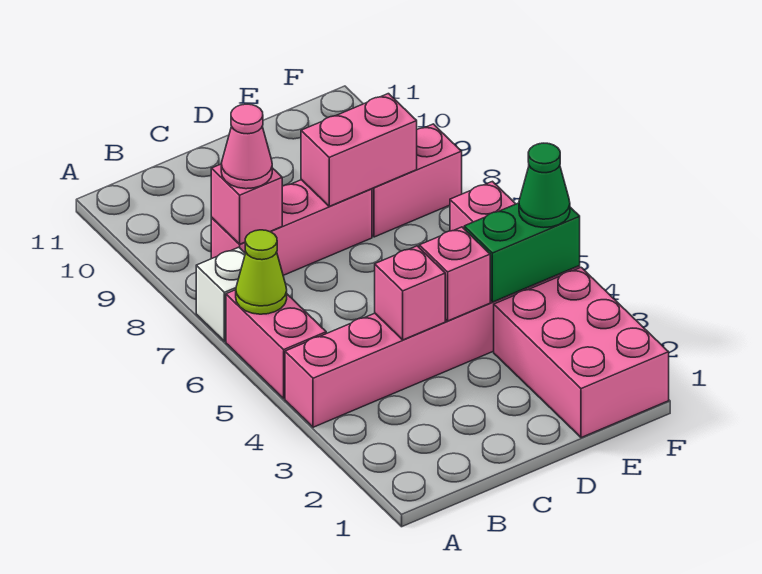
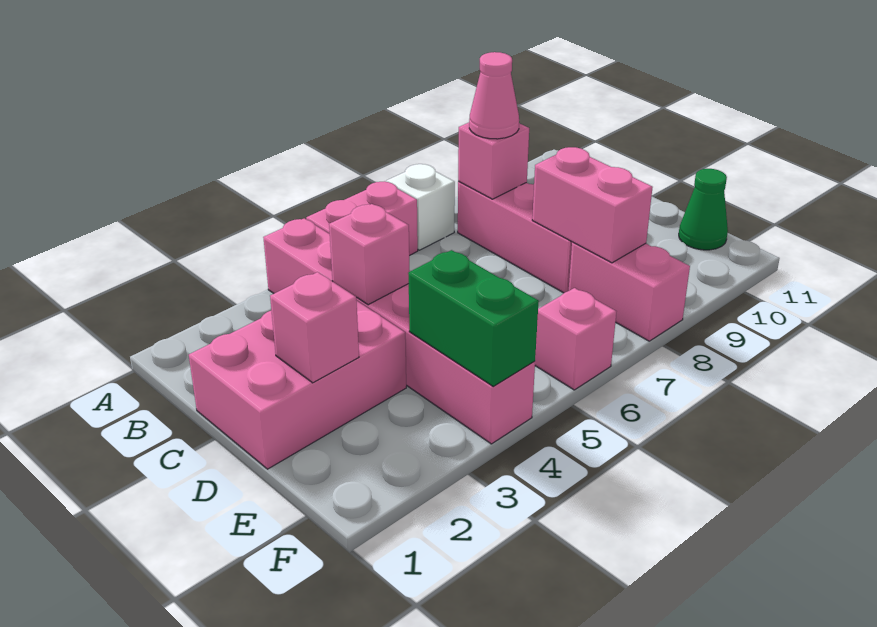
lime 1x1 cone [236,230,287,314] -> none
pink 1x1 brick [419,227,490,321] -> pink 1x1 brick moved to [270,272,359,383]
pink 2x3 brick [494,268,669,438] -> pink 2x3 brick moved to [189,301,406,469]
green 1x1 cone [519,143,570,228] -> green 1x1 cone moved to [679,169,728,250]

